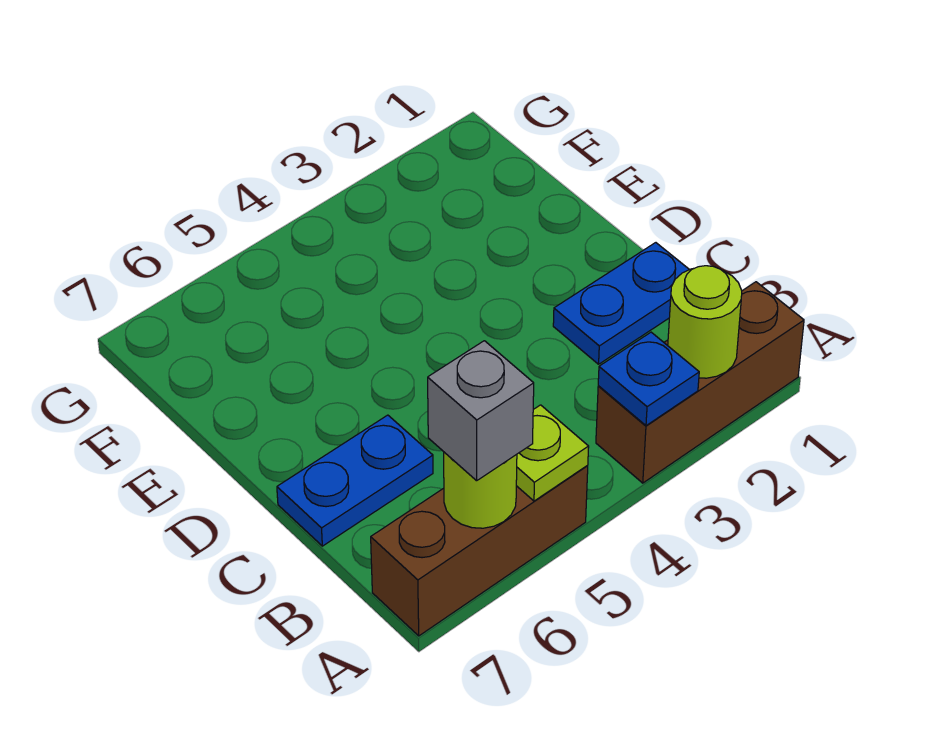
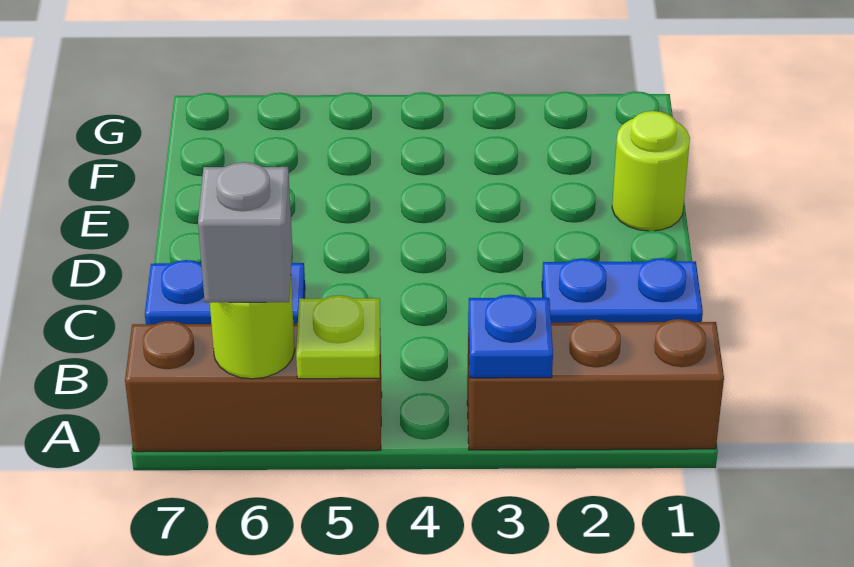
lime 1x1 round brick [668,266,742,378] -> lime 1x1 round brick moved to [612,111,690,231]

